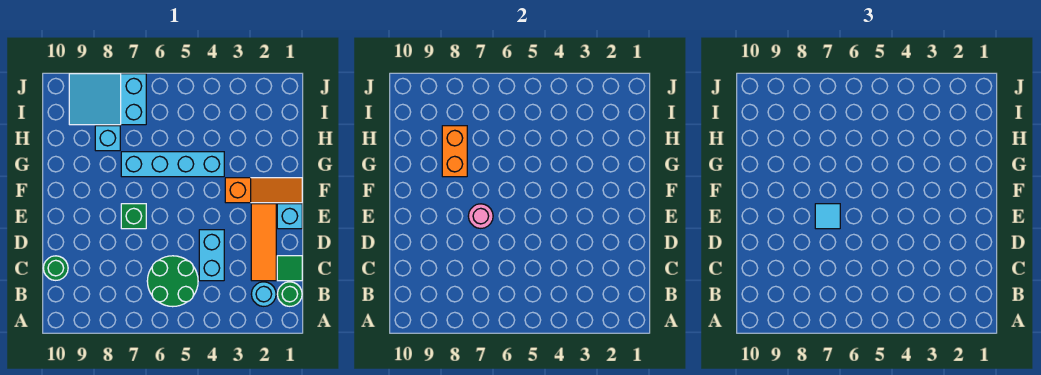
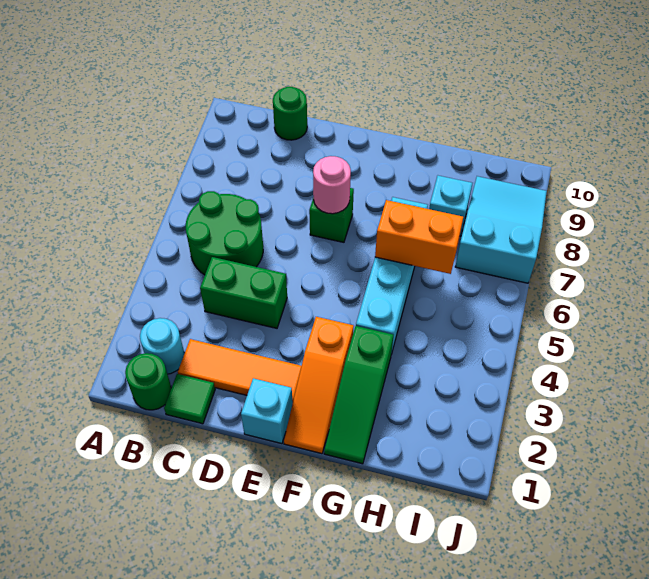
cyan 1x2 brick [199,230,224,281] -> green 1x2 brick [200,257,287,328]
cyan 1x1 tile [815,204,840,229] -> none
none -> green 1x3 slope [324,326,393,464]
orange 1x2 brick [442,126,467,177] -> orange 1x2 brick moved to [375,200,463,274]

